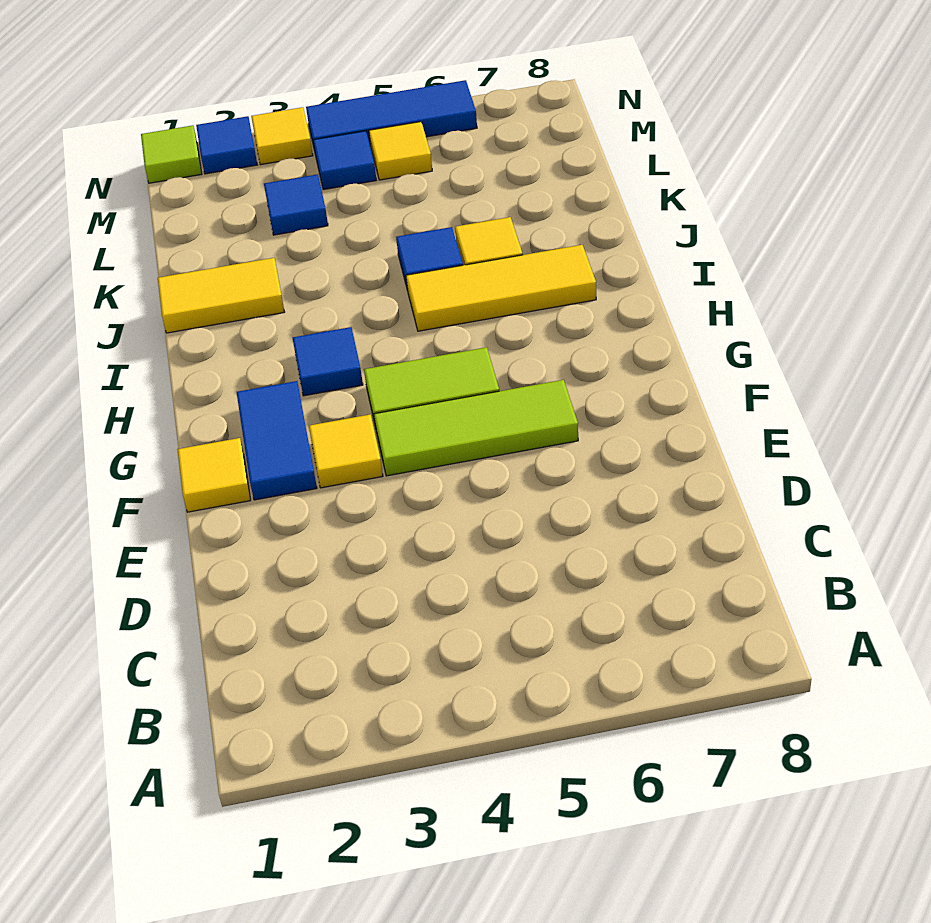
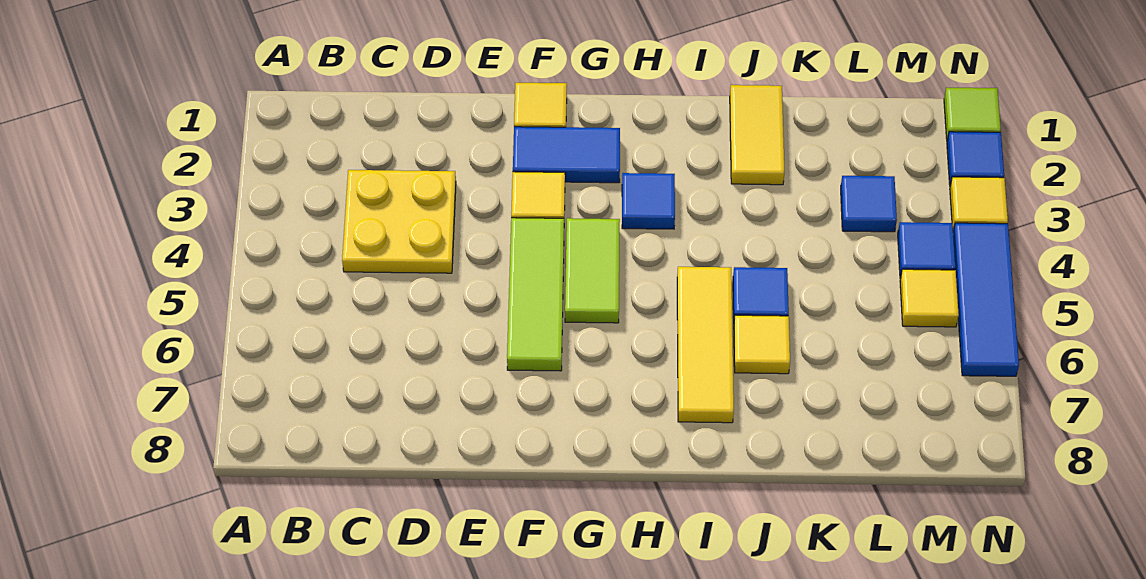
none -> yellow 2x2 plate [342,170,456,273]

